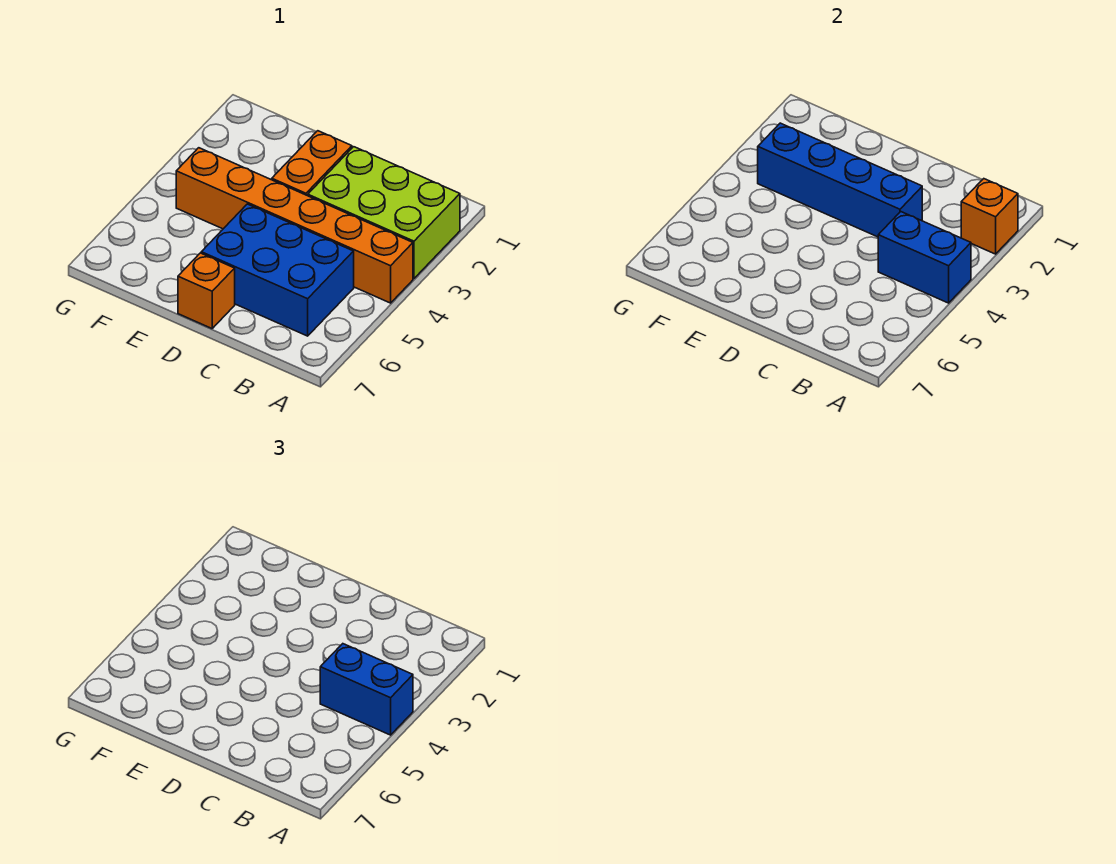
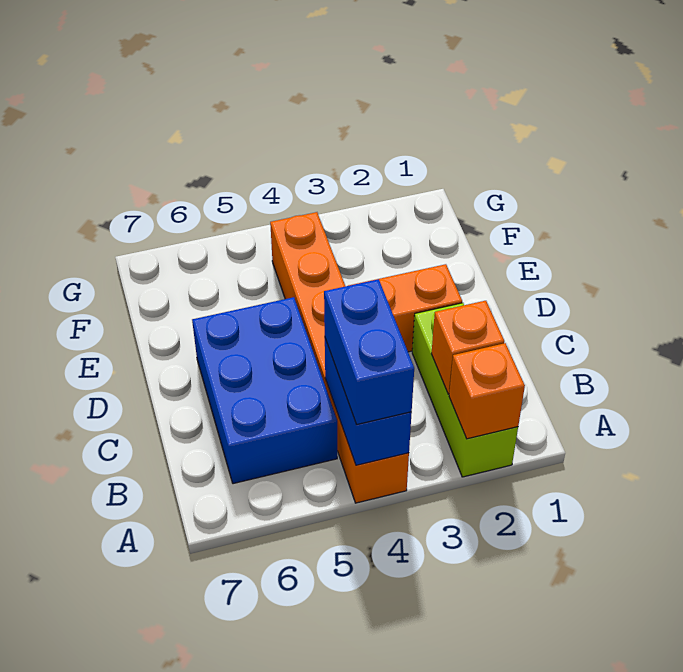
lime 2x3 brick [308,147,460,279] -> lime 1x3 brick [412,303,518,477]
blue 1x4 brick [758,123,922,237] -> none
orange 1x1 brick [178,253,235,329] -> orange 1x1 brick moved to [432,301,504,394]

